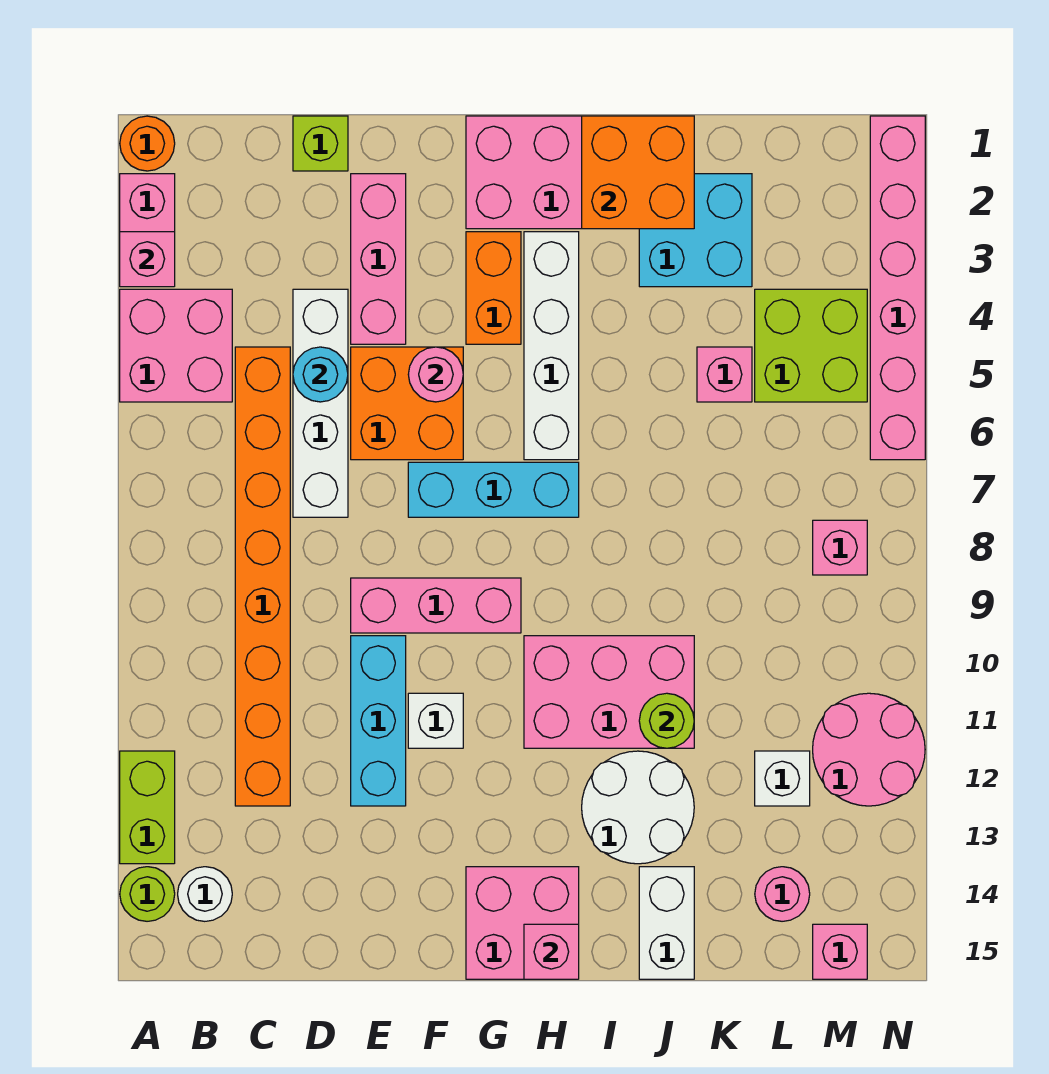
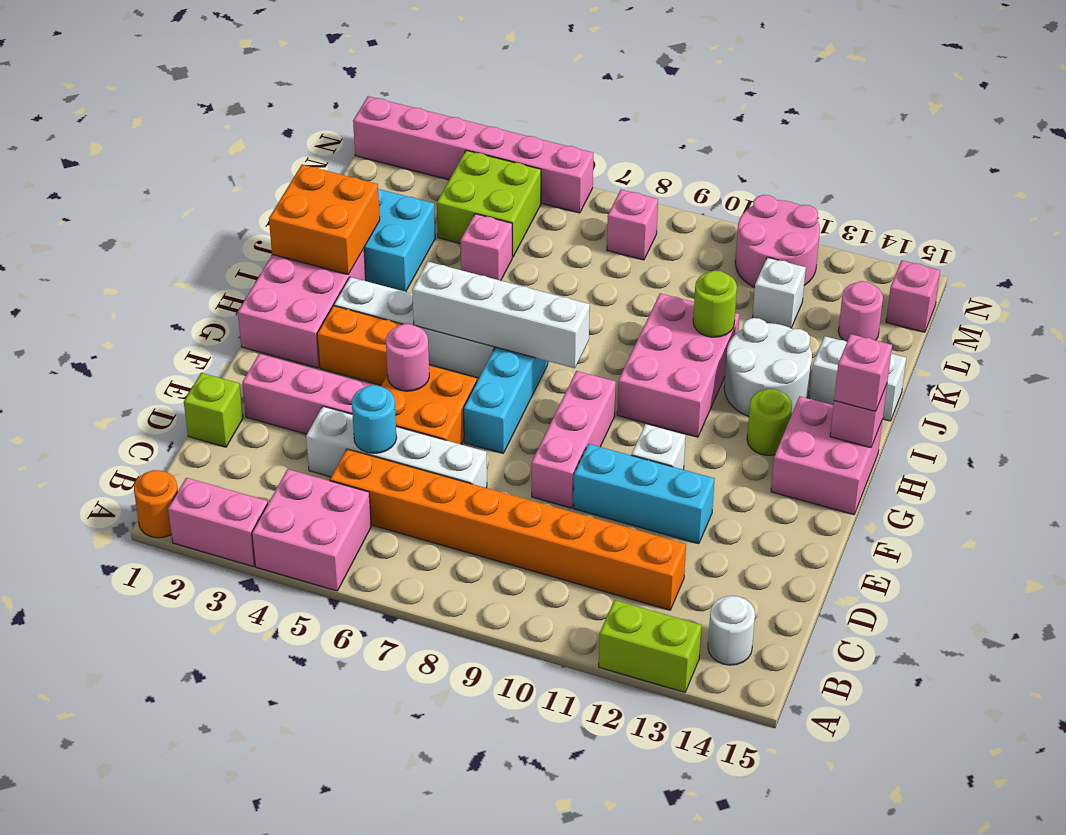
pink 1x1 brick [120,232,175,287] -> pink 1x1 brick moved to [834,334,892,411]
lime 1x1 round brick [120,867,175,921] -> lime 1x1 round brick moved to [747,389,792,455]
none -> white 1x4 brick [412,262,590,368]

